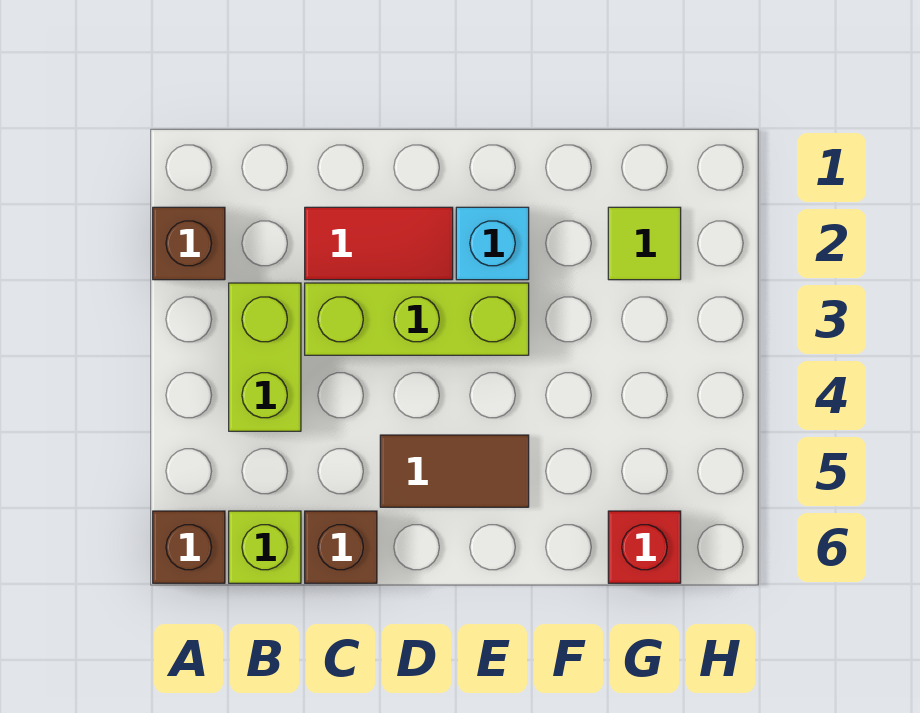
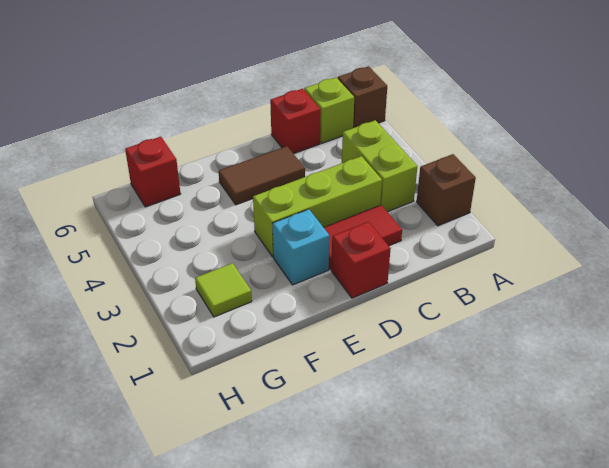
brown 1x1 brick [305,511,377,583] -> red 1x1 brick [270,89,321,154]
none -> red 1x1 brick [331,222,391,298]

